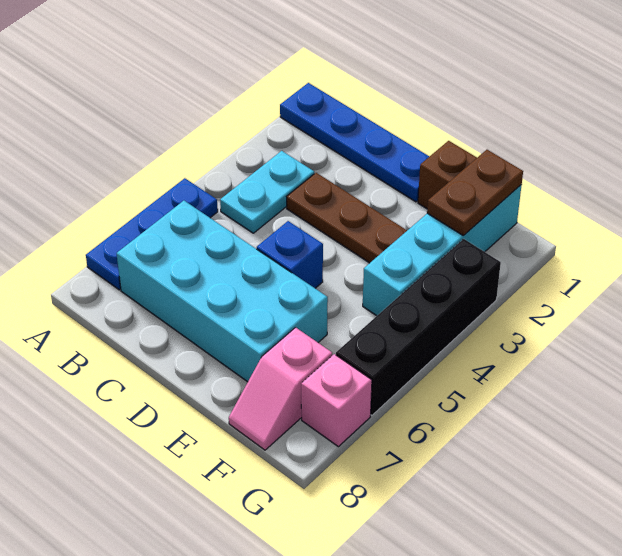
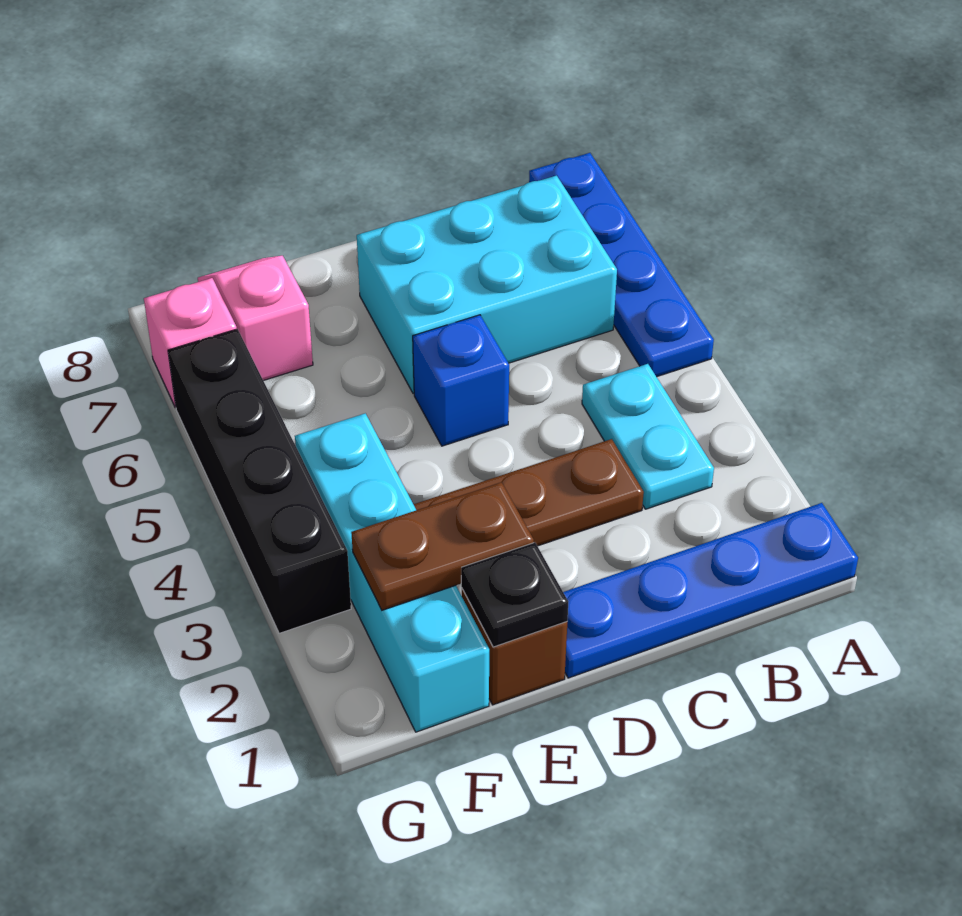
blue 1x3 plate [86,178,218,290] -> blue 1x4 plate [529,153,714,377]
cyan 2x4 brick [117,201,328,382] -> cyan 2x3 brick [357,176,617,393]
none -> black 1x1 plate [461,542,568,647]
brown 1x2 plate [427,150,523,236] -> brown 1x2 plate turned to [351,482,534,610]

